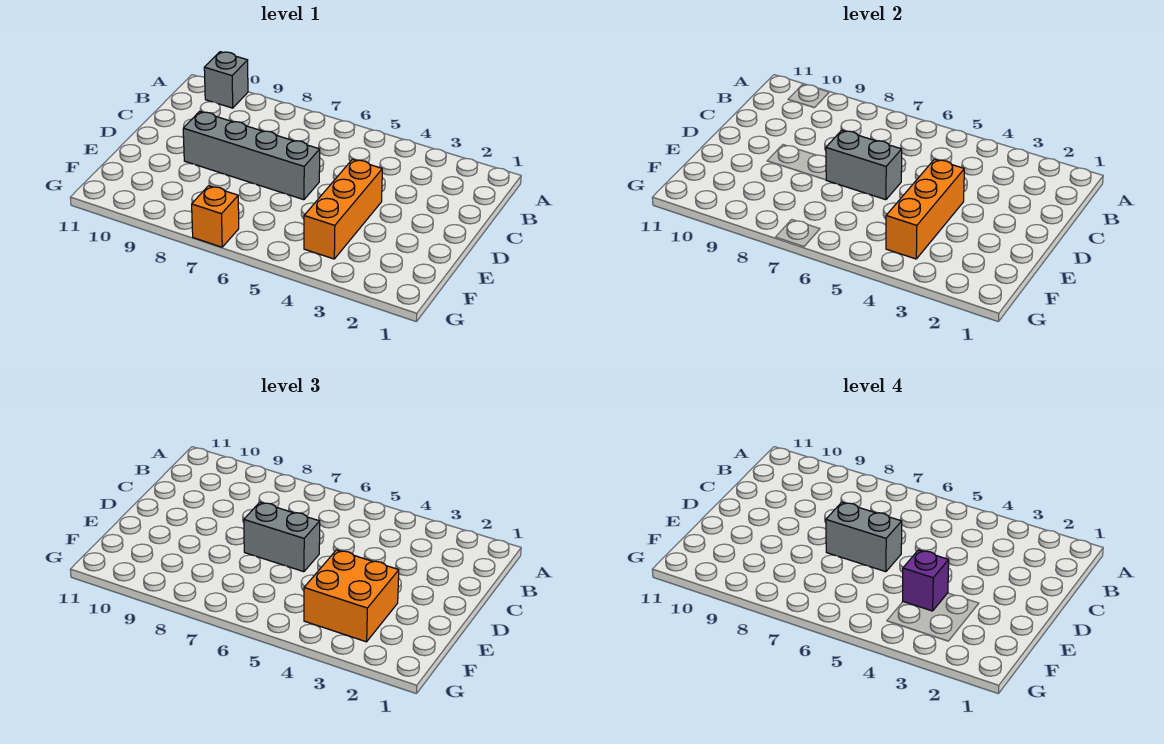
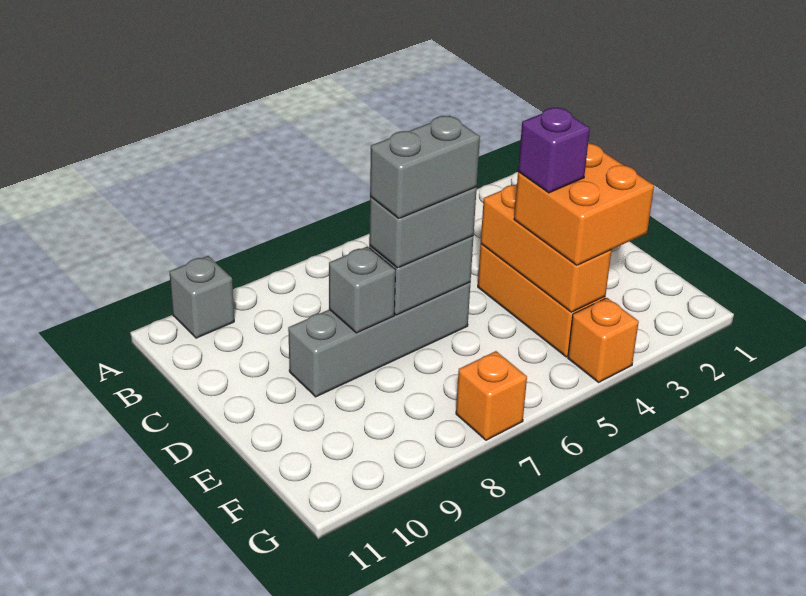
none -> grey 1x1 brick [329,247,395,333]
none -> orange 1x1 brick [568,298,639,382]

